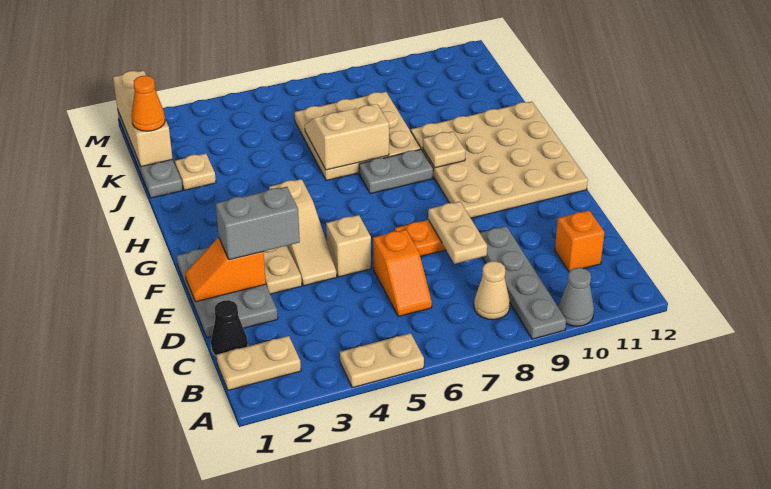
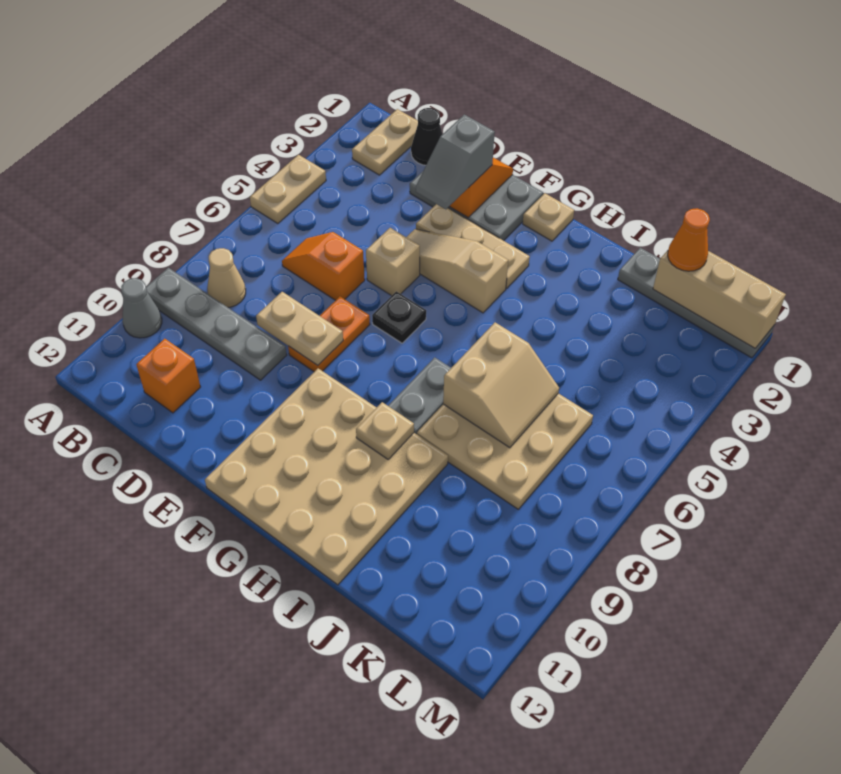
grey 1x2 brick [216,187,300,260] -> grey 1x2 slope [416,115,495,209]
none -> black 1x1 plate [372,291,426,343]
tan 1x1 plate [175,154,216,190] -> tan 1x1 plate moved to [523,193,574,241]

